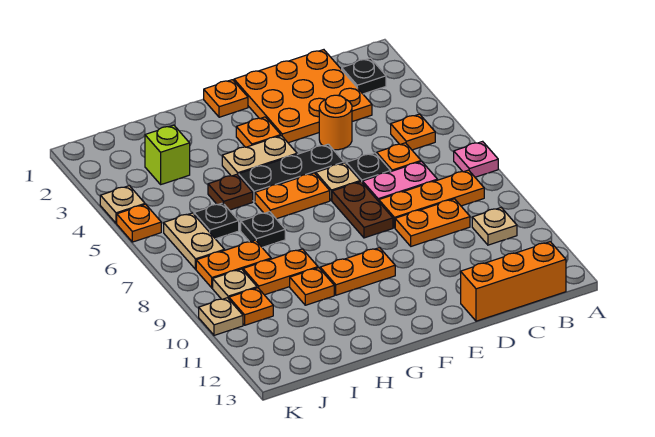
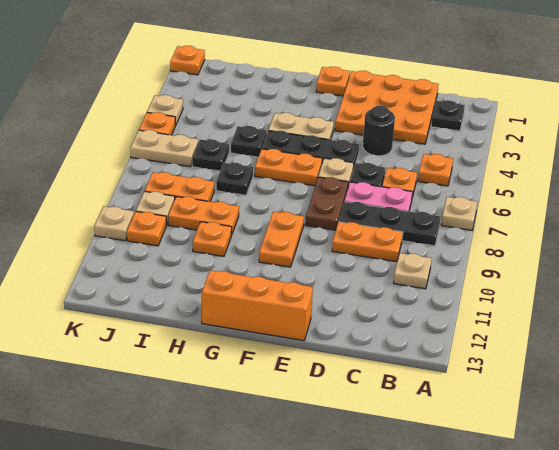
pink 1x1 plate [454,141,498,177] -> tan 1x1 plate [441,197,477,230]
orange 1x3 plate [379,170,484,228] -> black 1x3 plate [339,202,440,246]
orange 1x3 brick [461,242,566,321] -> orange 1x3 brick moved to [202,270,313,341]
orange 1x1 round brick [319,95,352,150] -> black 1x1 round brick [363,106,395,156]
orange 1x1 plate [236,117,281,147] -> orange 1x1 plate moved to [170,46,205,75]
orange 1x2 plate [320,248,395,295] -> orange 1x2 plate turned to [259,212,304,267]
brown 1x1 plate [208,174,253,210] -> black 1x1 plate [231,126,267,157]
lime 1x1 brick [145,125,190,184] -> none
tan 1x2 plate [164,213,224,269] -> tan 1x2 plate turned to [131,130,198,167]

